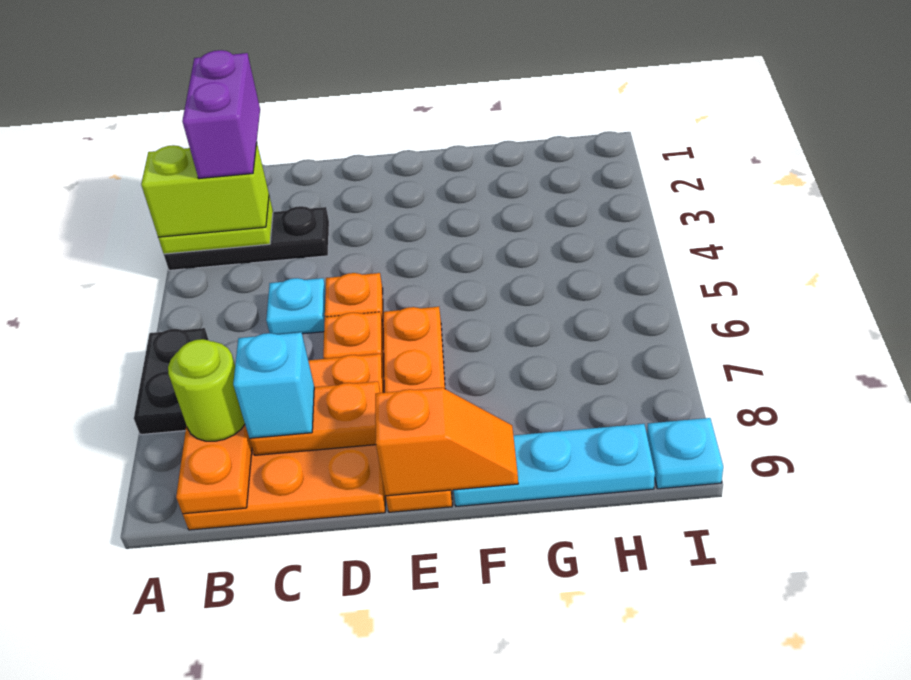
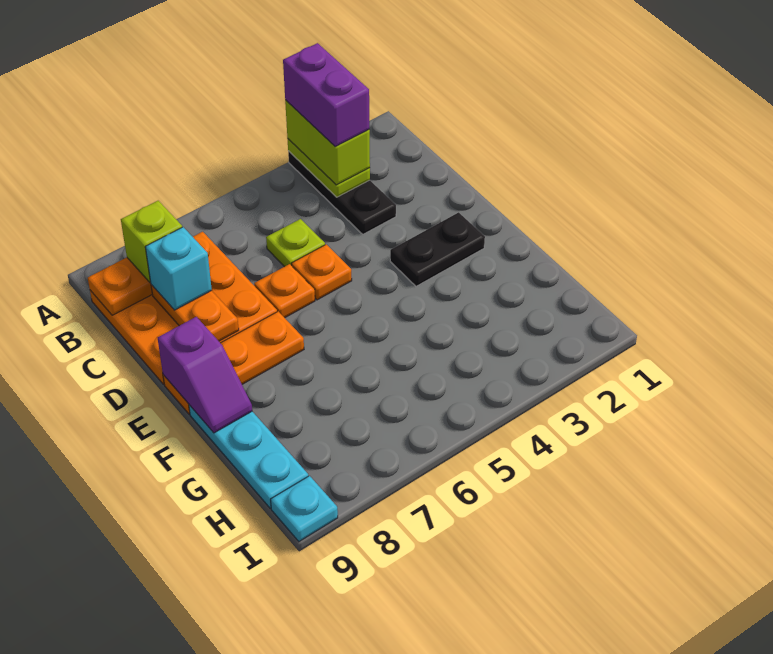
black 1x2 plate [134,328,208,435] -> black 1x2 plate moved to [390,212,485,286]
purple 1x2 brick [182,50,260,179] -> purple 1x2 brick turned to [283,43,369,147]
lime 1x1 round brick [168,339,245,441] -> lime 1x1 brick [121,201,182,282]
cyan 1x1 plate [266,278,326,335] -> lime 1x1 plate [266,219,325,267]
orange 1x4 plate [383,307,452,512] -> orange 1x3 plate [163,311,304,414]
orange 1x2 slope [375,387,518,496] -> purple 1x2 slope [158,317,252,433]

